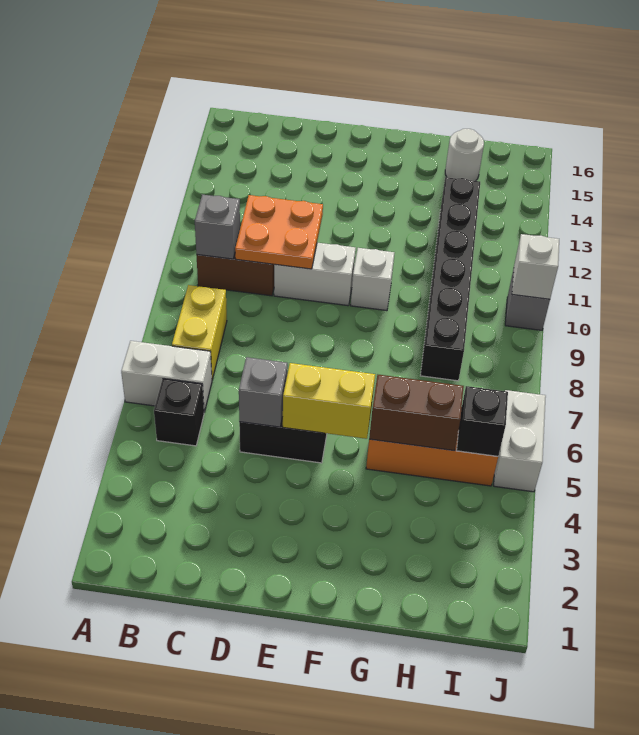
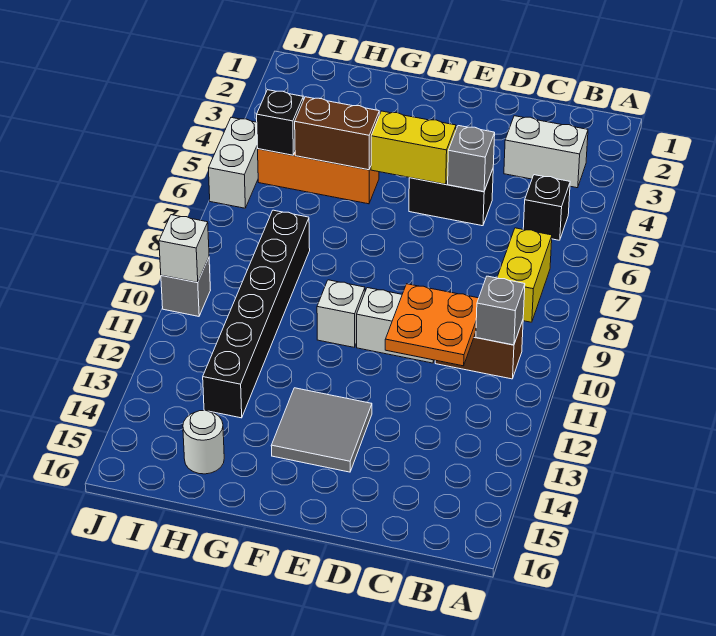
white 1x2 brick [121,341,212,412] -> white 1x2 brick moved to [504,116,588,188]
none -> grey 2x2 tile [271,388,372,472]

